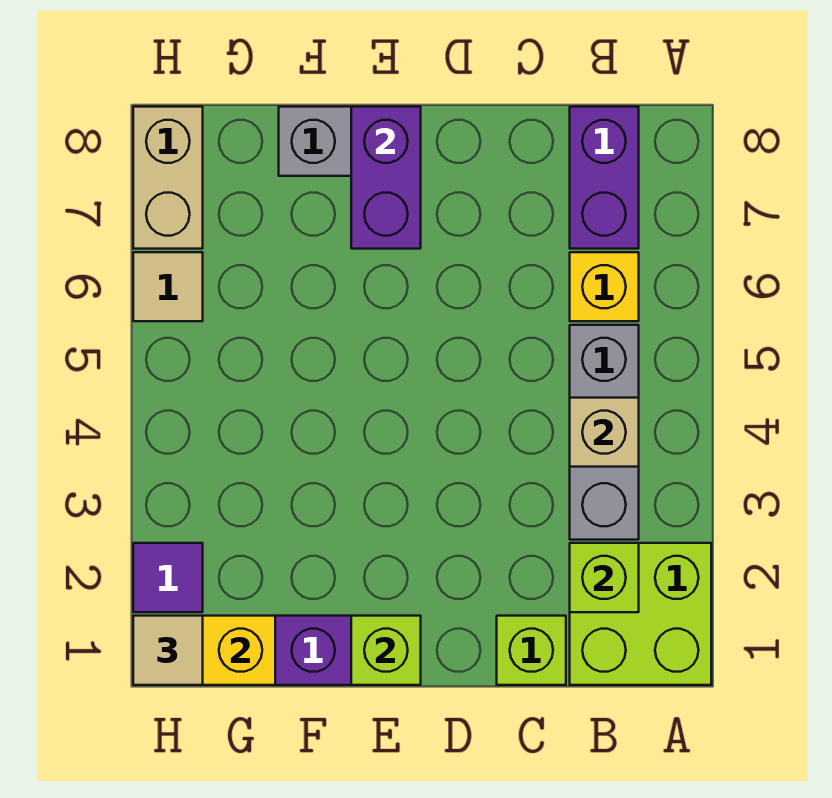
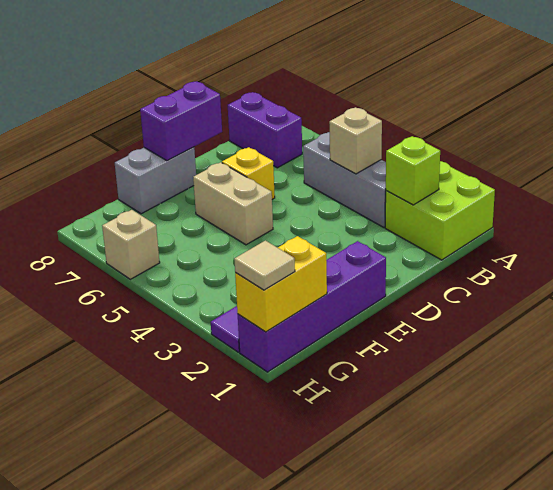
yellow 1x1 brick [570,252,639,321] -> yellow 1x1 brick moved to [222,147,275,199]
lime 1x1 brick [497,616,566,685] -> none
lime 1x1 brick [351,616,421,685] -> none
purple 1x2 brick [351,107,421,249] -> purple 1x2 brick turned to [140,82,222,161]
tan 1x1 tile [133,252,203,321] -> tan 1x1 brick [102,210,160,279]
tan 1x2 brick [133,107,203,249] -> tan 1x2 brick moved to [193,162,273,245]

